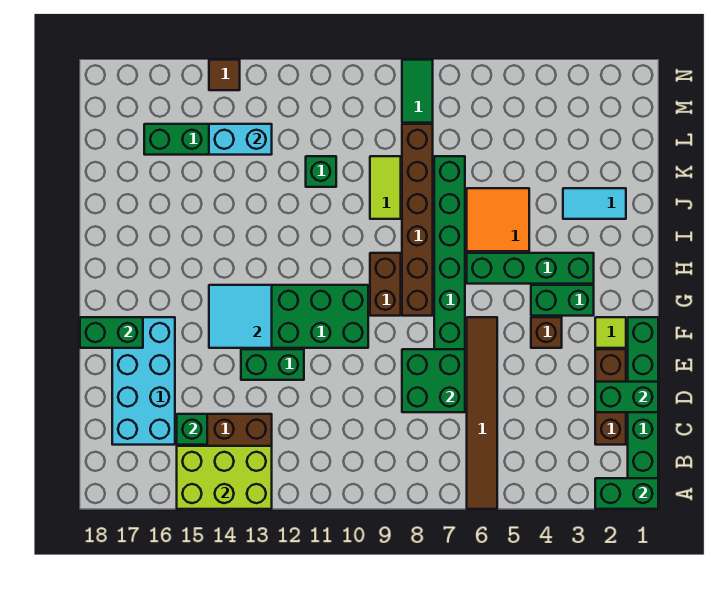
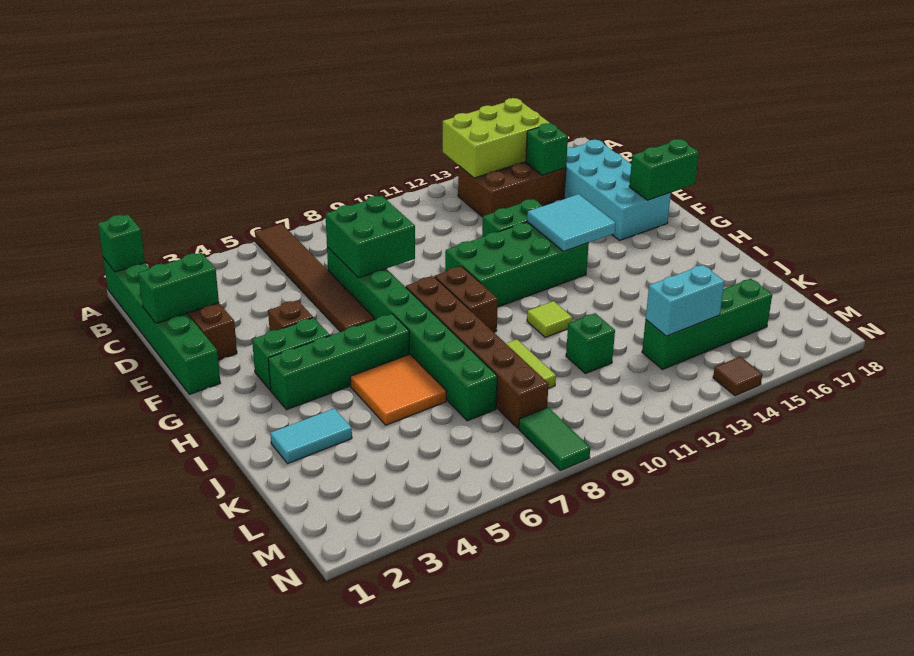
green 1x2 brick [595,478,658,509] -> green 1x1 brick [98,214,145,272]
lime 1x1 tile [595,317,626,348] -> lime 1x1 tile moved to [527,301,572,337]

